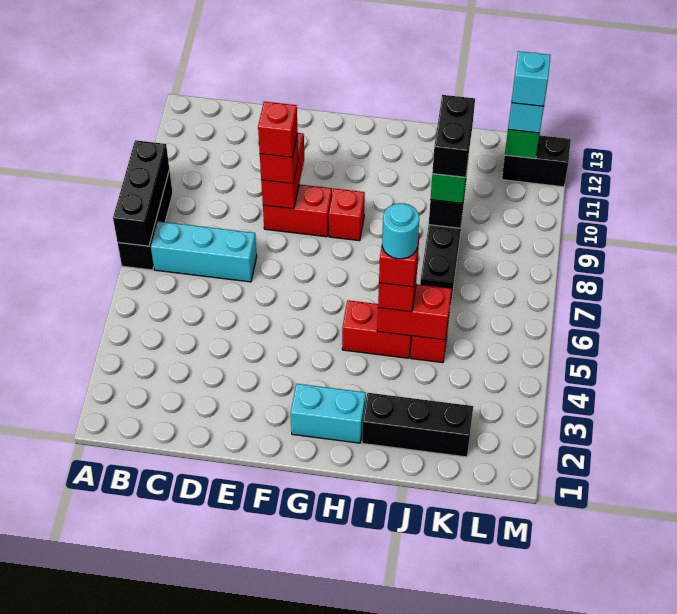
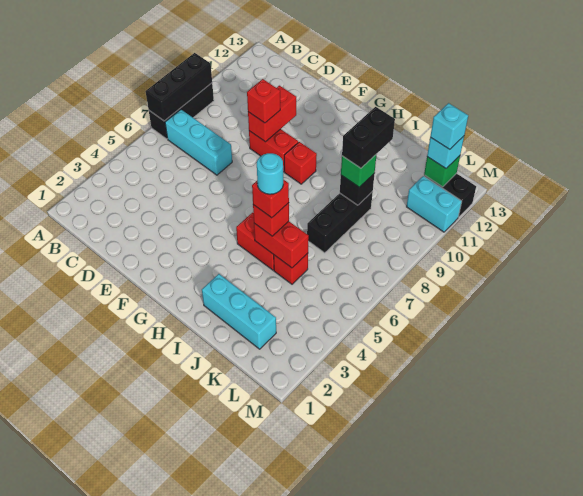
red 1x1 brick [258,102,298,157] -> none
cyan 1x2 brick [291,384,366,443] -> cyan 1x2 brick moved to [407,176,462,232]
black 1x3 brick [362,393,473,457] -> cyan 1x3 brick [202,274,276,349]

